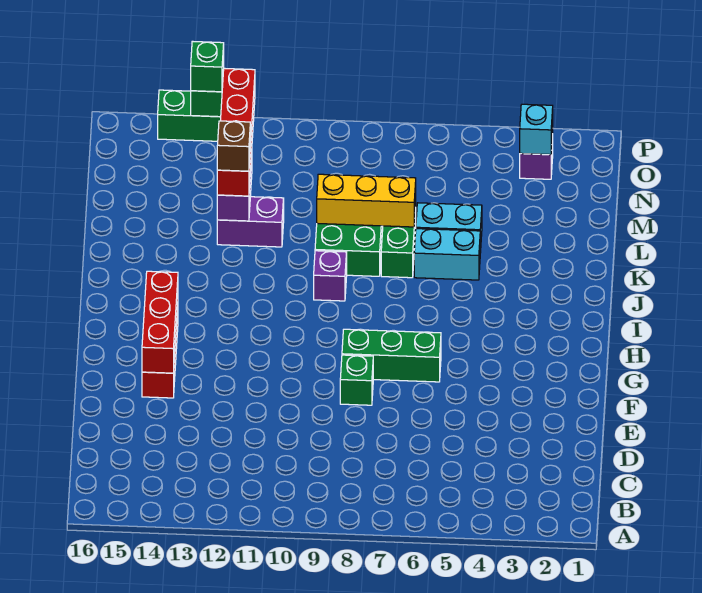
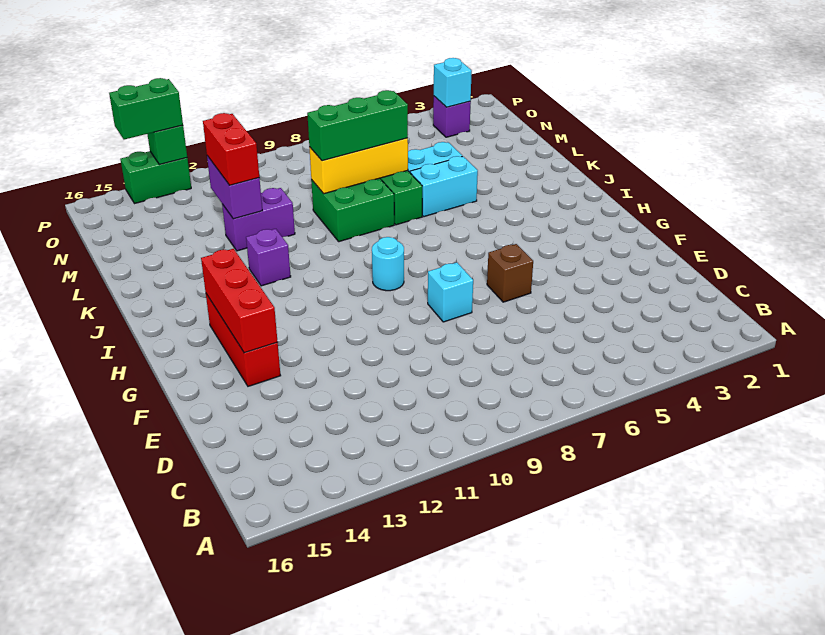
green 1x1 brick [340,355,373,405] -> cyan 1x1 brick [428,263,473,322]
green 1x3 brick [342,329,441,382] -> green 1x3 brick moved to [307,90,408,161]
none -> cyan 1x1 round brick [372,237,404,291]
purple 1x1 brick [314,251,347,301] -> purple 1x1 brick moved to [246,229,291,286]
red 1x4 brick [217,68,255,196] -> red 1x2 brick [203,113,259,185]
brown 1x1 brick [217,121,250,171] -> brown 1x1 brick moved to [487,244,533,302]
green 1x1 brick [191,41,224,92] -> green 1x2 brick [109,78,183,139]

